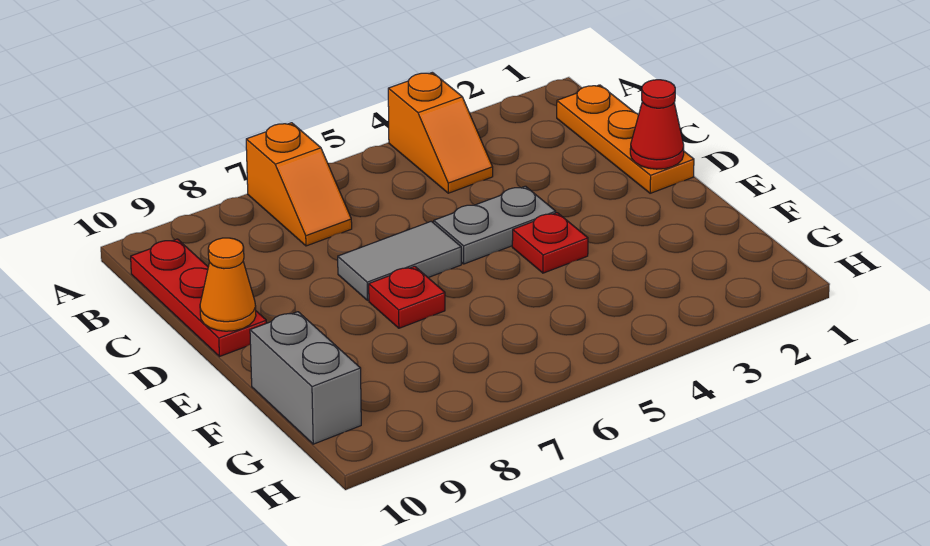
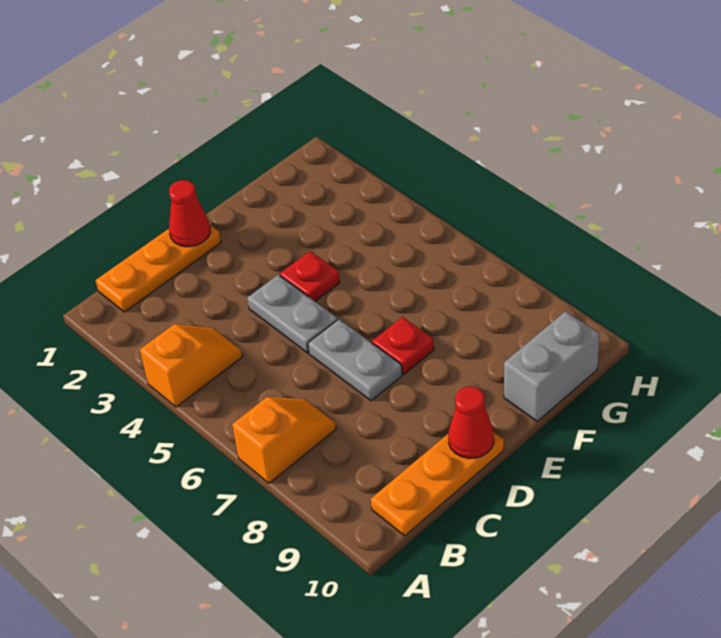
red 1x3 plate [131,239,266,357] -> orange 1x3 plate [371,433,504,536]
grey 1x2 tile [338,221,461,300] -> grey 1x2 plate [308,319,402,401]
orange 1x1 cone [200,238,256,331] -> red 1x1 cone [448,386,494,458]

